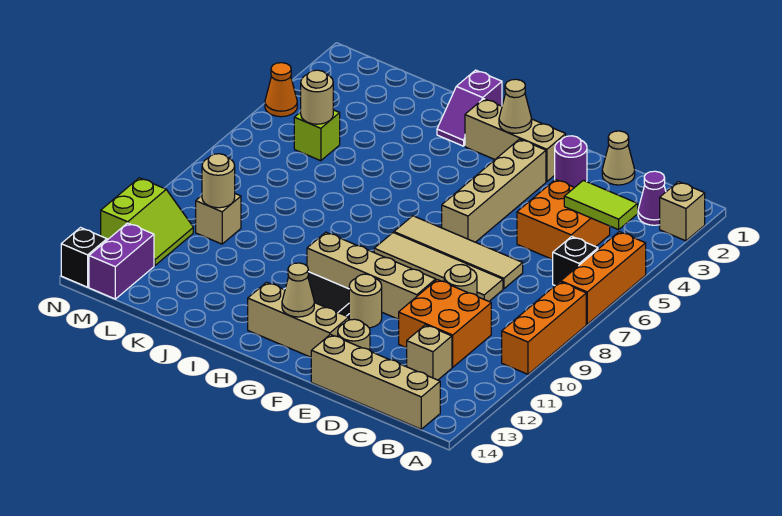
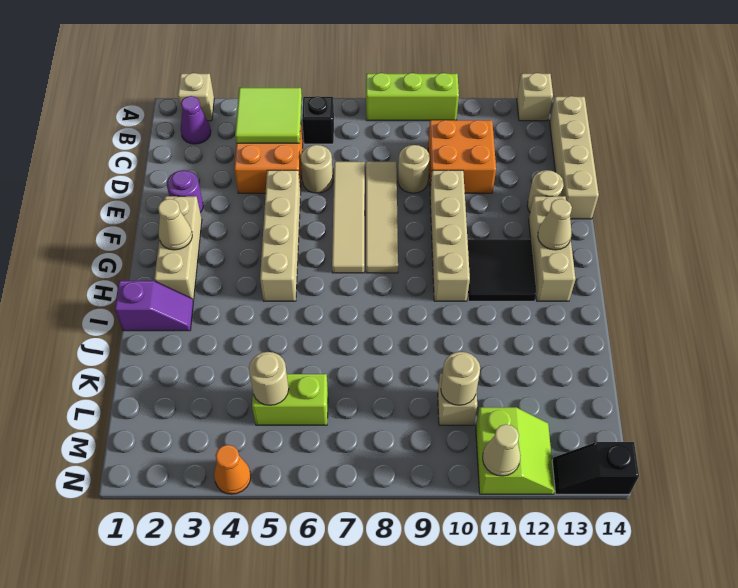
orange 1x3 brick [561,232,646,324] -> none
orange 1x3 brick [502,282,586,374] -> lime 1x3 brick [366,73,459,121]
lime 1x2 tile [564,180,638,230] -> lime 2x2 tile [235,88,302,143]
tan 1x1 brick [407,325,452,380] -> tan 1x1 brick moved to [517,73,553,121]
tan 1x1 cone [602,131,635,185] -> tan 1x1 cone moved to [483,424,521,476]
tan 1x4 brick [442,139,546,242] -> tan 1x4 brick turned to [260,170,301,301]
tan 1x1 round brick [349,274,382,328] -> tan 1x1 round brick moved to [301,145,333,193]
lime 1x1 brick [294,110,340,161] -> lime 1x2 brick [252,374,328,425]
lime 2x2 slope [101,178,193,266] -> lime 2x2 slope turned to [476,407,555,494]
purple 1x2 brick [89,223,154,299] -> none

